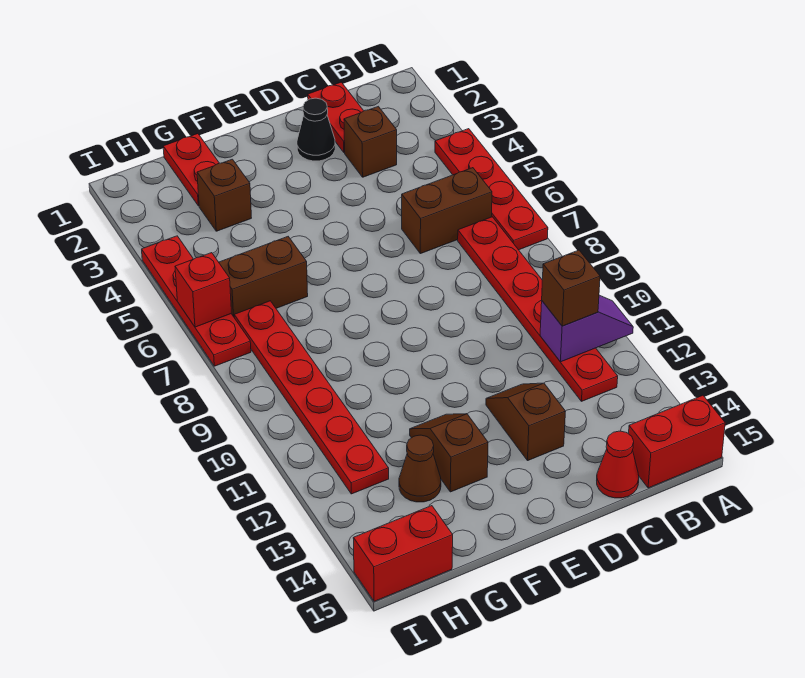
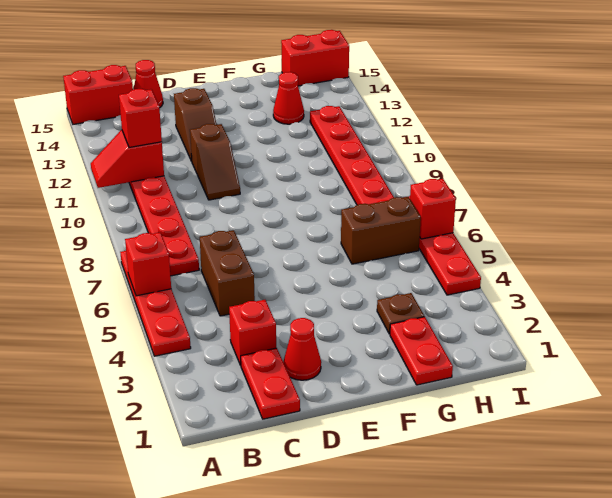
none -> red 1x1 brick [125,232,171,296]
purple 1x2 slope [540,295,633,362] -> red 1x2 slope [91,130,164,188]
brown 1x2 brick [402,168,492,254] -> brown 1x2 brick turned to [200,230,255,316]
brown 1x1 brick [542,250,600,326] -> red 1x1 brick [119,89,162,147]
brown 1x1 brick [344,106,397,177] -> red 1x1 brick [229,300,276,365]
black 1x1 cone [297,98,335,161] -> red 1x1 cone [283,318,321,380]
brown 1x2 slope [410,414,488,492] -> brown 1x2 slope moved to [190,124,240,200]
brown 1x1 brick [197,159,251,231] -> brown 1x1 plate [377,293,424,334]
brown 1x1 cone [399,435,441,502] -> red 1x1 cone [273,72,304,124]

